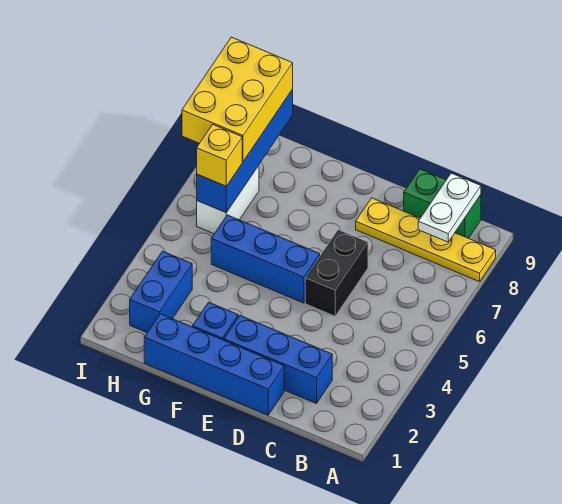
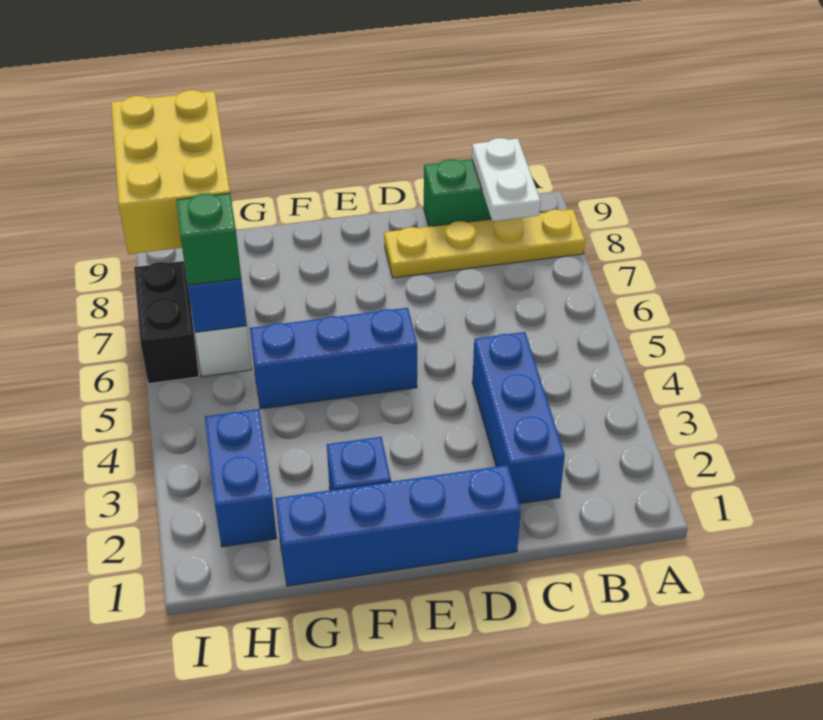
blue 1x3 brick [224,316,332,404] -> blue 1x3 brick turned to [472,332,565,504]
black 1x2 brick [305,230,368,316] -> black 1x2 brick moved to [134,261,199,384]
yellow 1x1 brick [197,124,242,186] -> green 1x1 brick [176,193,241,285]

